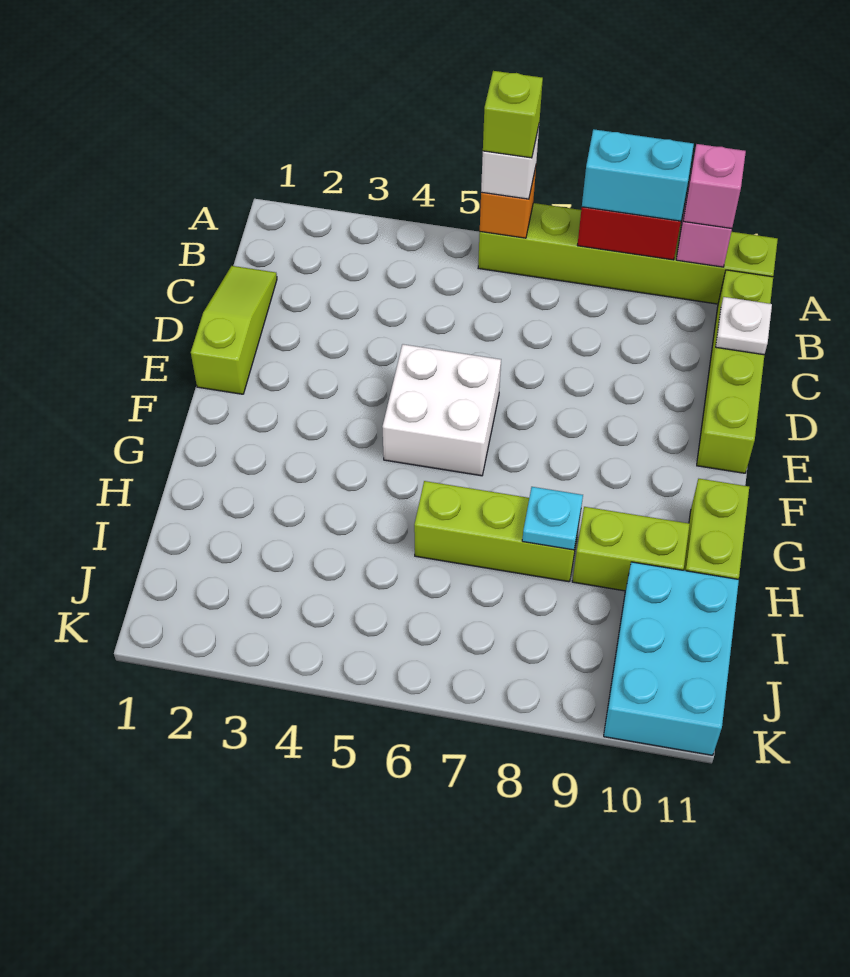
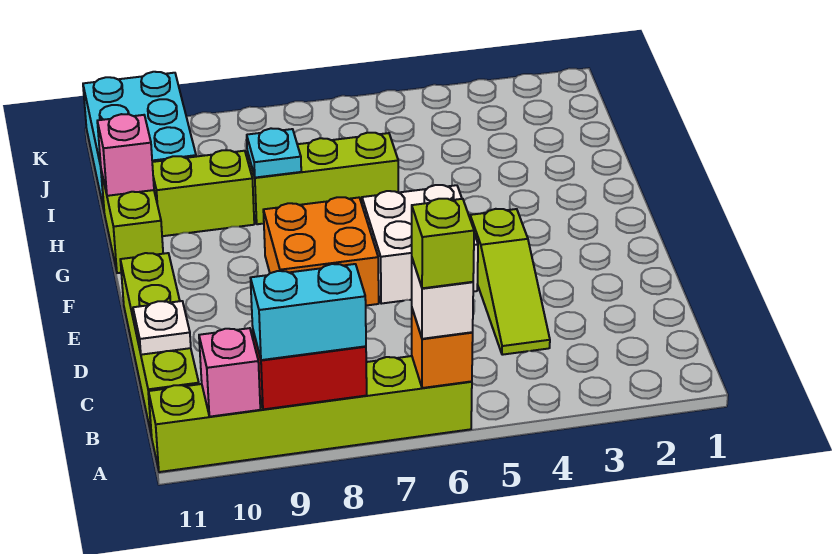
pink 1x1 brick [683,144,746,229] -> pink 1x1 brick moved to [97,114,154,196]
lime 1x3 slope [191,266,277,394] -> lime 1x3 slope moved to [470,209,550,355]
none -> orange 2x2 brick [263,197,379,306]

